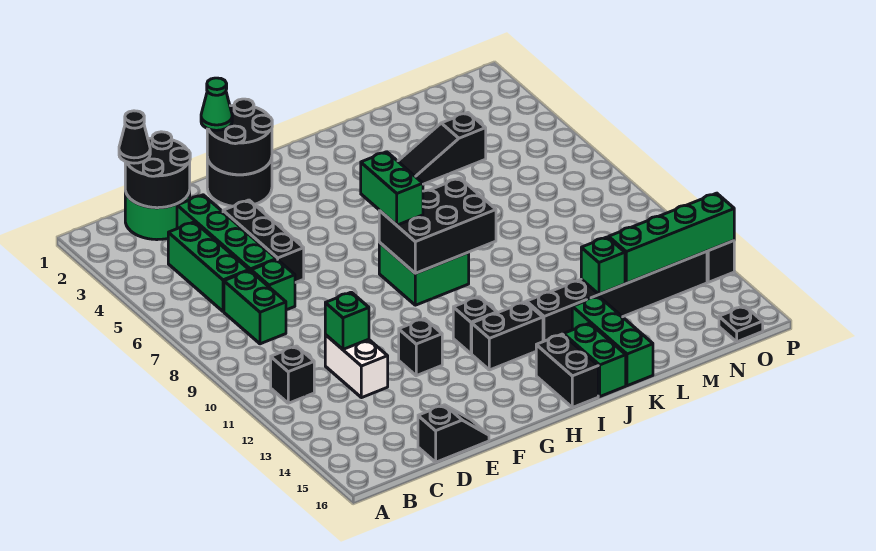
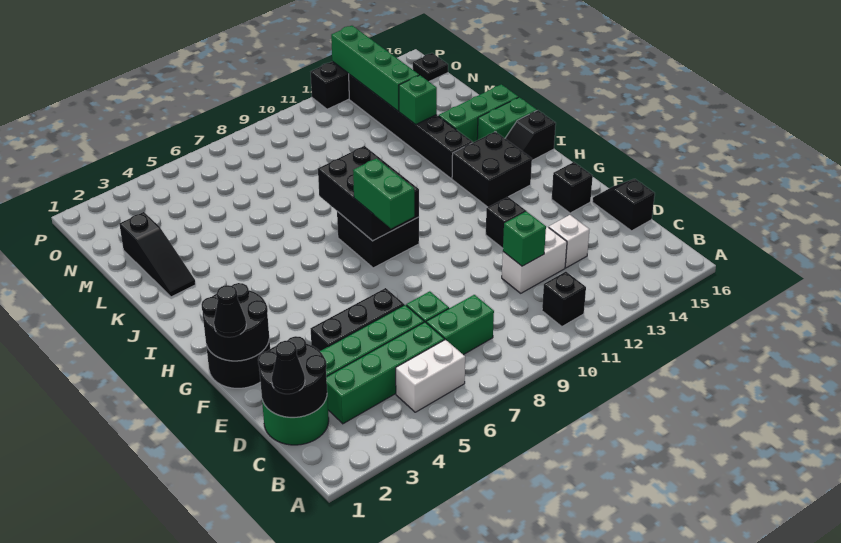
none -> white 1x2 brick [396,339,465,412]
green 1x3 brick [168,222,249,311] -> green 1x4 brick [326,322,444,424]
none -> white 1x1 brick [549,215,589,268]
green 1x1 cone [201,78,232,130] -> black 1x1 cone [214,285,246,337]
green 1x2 brick [361,152,423,225] -> green 1x2 brick turned to [353,158,414,228]
green 2x2 brick [379,242,469,305] -> black 2x2 brick [337,211,419,268]
black 1x1 brick [453,297,497,354] -> black 1x1 brick moved to [552,162,593,213]
black 1x2 brick [472,302,543,370] -> black 2x2 brick [452,132,532,207]
black 1x2 brick [536,334,598,408] -> black 1x2 slope [505,110,556,160]
black 1x3 slope [398,113,486,184] -> black 1x3 slope moved to [119,212,196,297]

